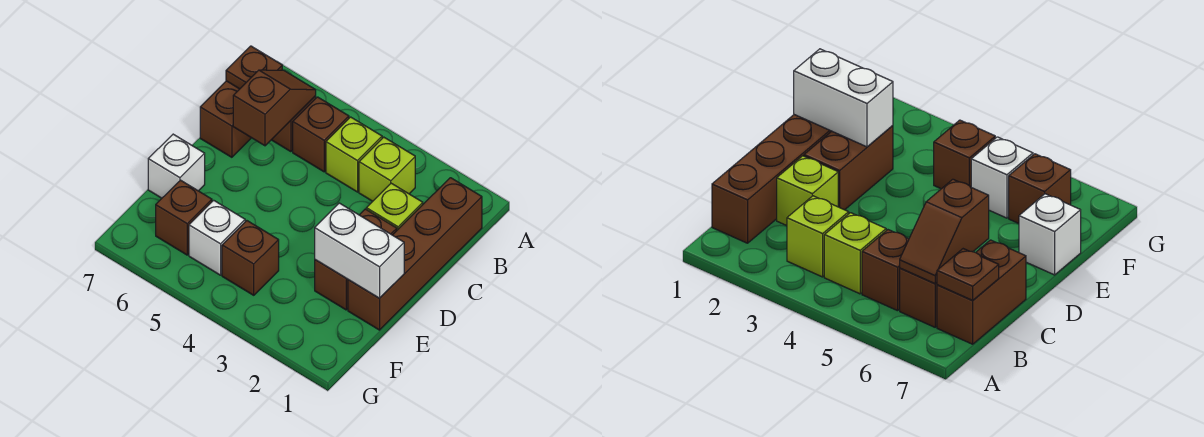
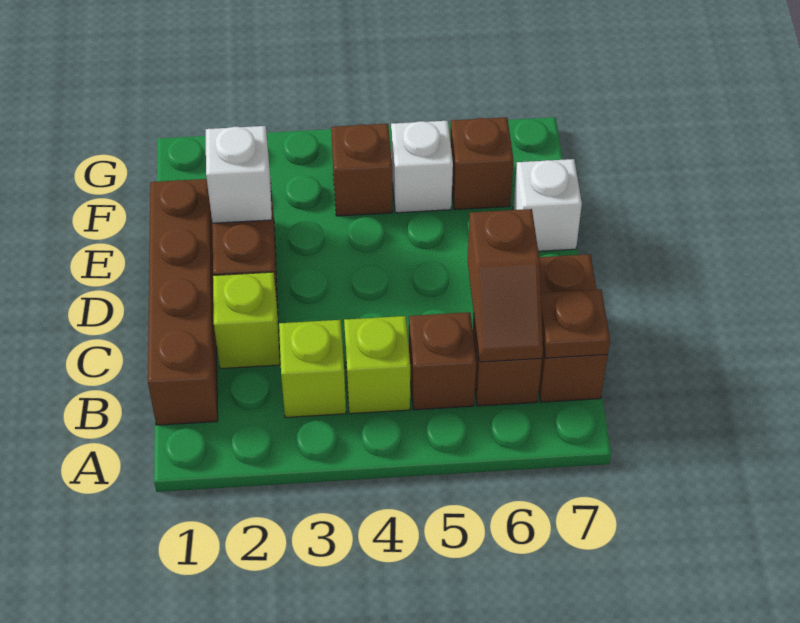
white 1x2 brick [315,203,404,298] -> white 1x1 brick [206,126,272,223]

